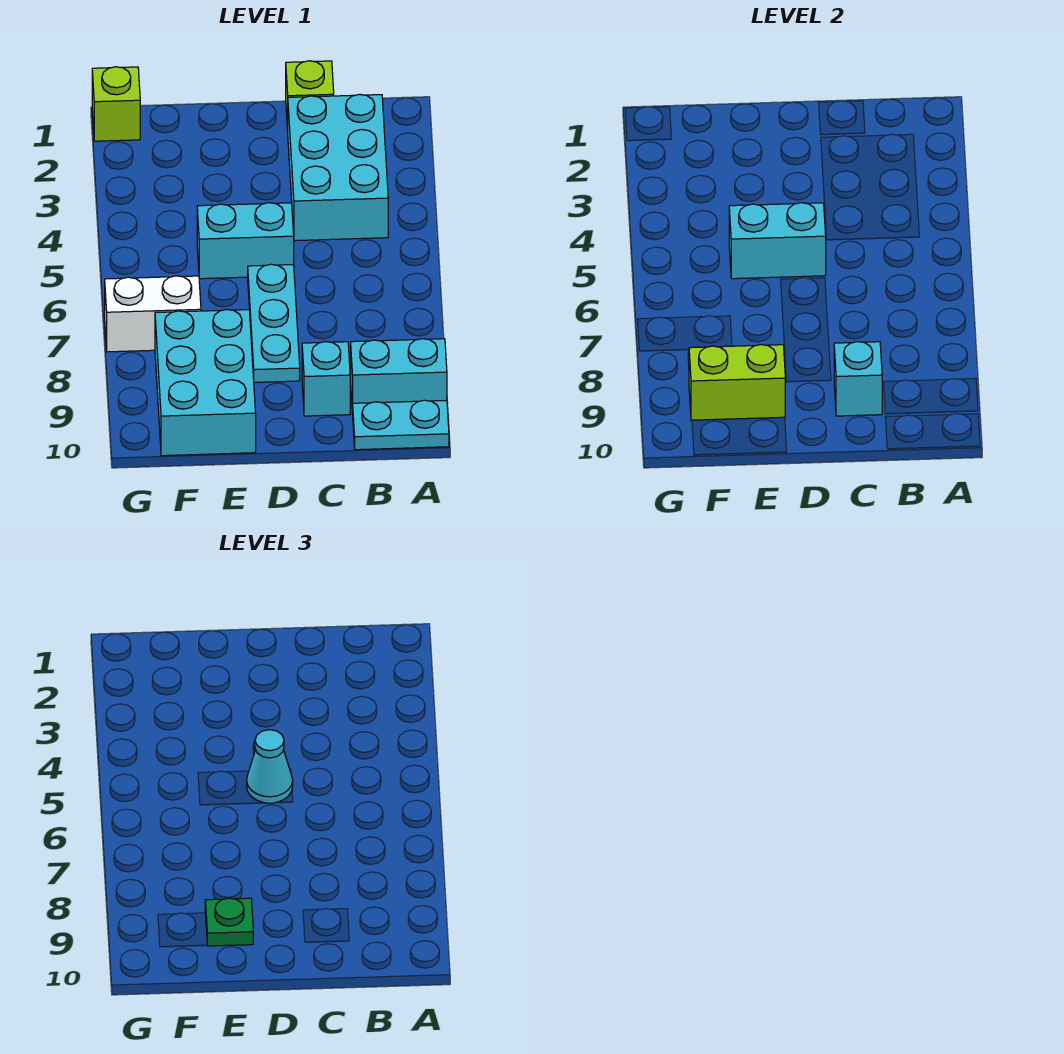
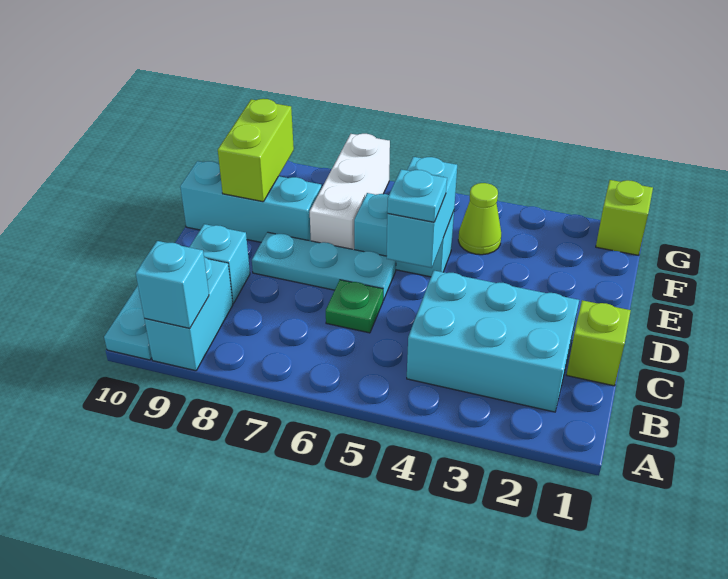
cyan 1x1 brick [834,342,882,416] -> cyan 1x1 brick moved to [136,241,209,328]
cyan 1x2 brick [197,203,294,279] -> cyan 1x2 brick turned to [354,193,454,277]
cyan 1x1 cone [247,730,293,803] -> cyan 1x1 plate [387,169,447,222]
cyan 2x3 brick [155,309,256,456] -> cyan 1x3 brick [180,161,322,242]
green 1x1 plate [205,898,253,946] -> green 1x1 plate moved to [326,280,383,333]
none -> lime 1x1 cone [458,183,501,255]
white 1x2 brick [105,276,201,352] -> white 1x3 brick [310,134,390,250]

